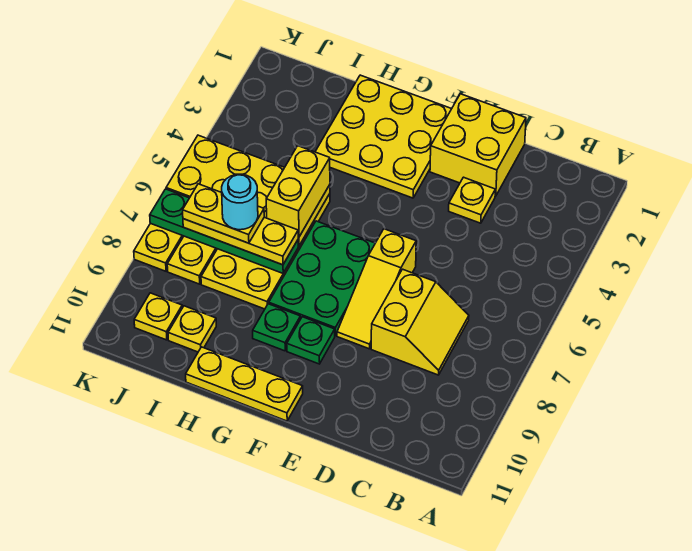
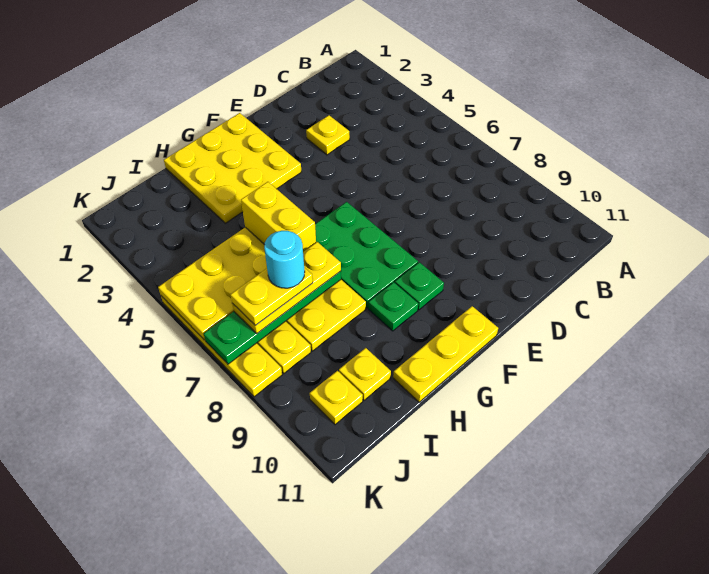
yellow 2x2 slope [371,269,469,375] -> none
yellow 2x2 brick [430,94,526,196] -> none
yellow 1x3 slope [337,229,416,349] -> none

